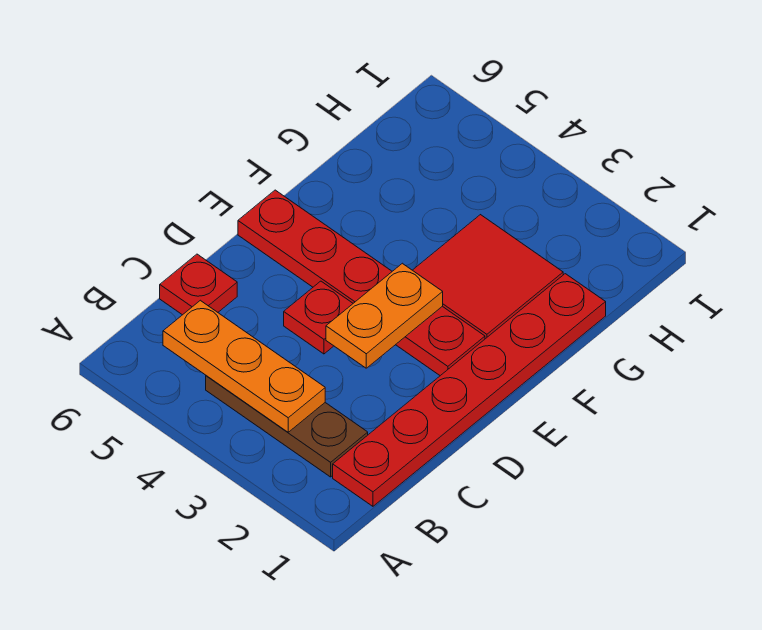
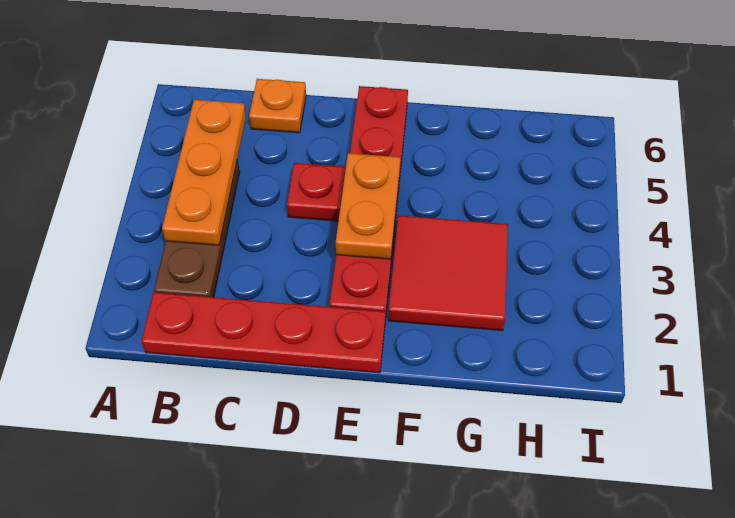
red 1x6 plate [333,274,606,506] -> red 1x4 plate [142,292,386,373]
red 1x1 plate [160,254,237,315] -> orange 1x1 plate [249,79,306,133]
orange 1x2 plate [326,263,443,368] -> orange 1x2 plate turned to [336,153,400,259]

